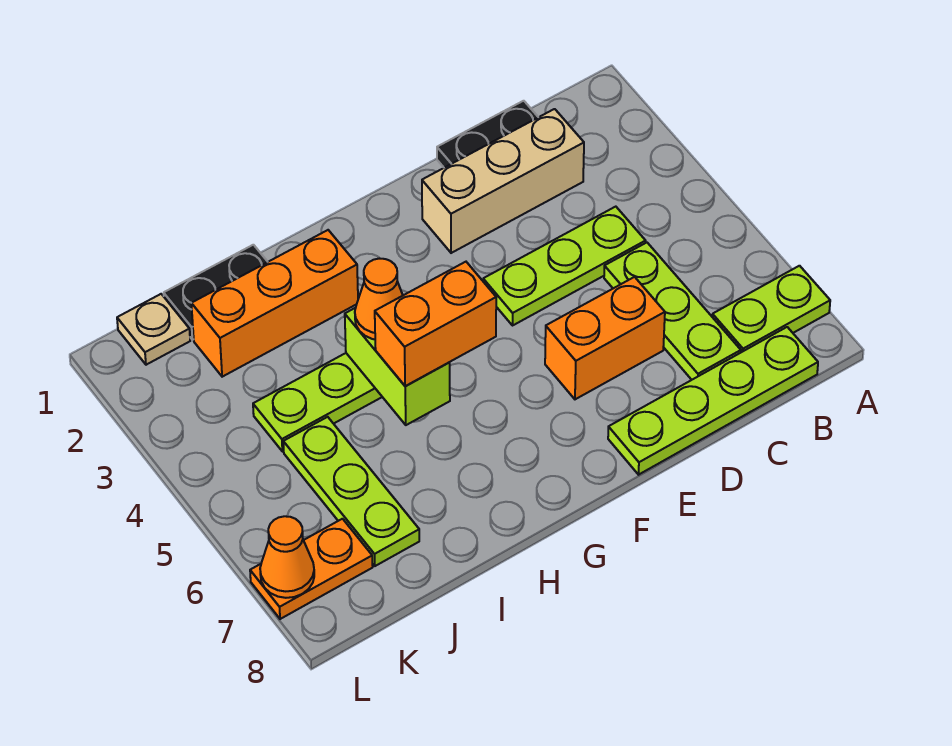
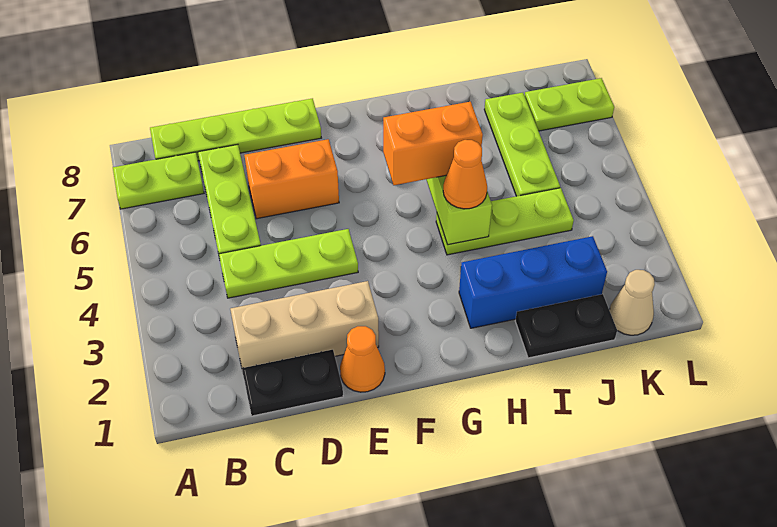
orange 1x3 brick [191,230,358,377] -> blue 1x3 brick [459,236,607,328]
tan 1x1 plate [117,294,190,365] -> tan 1x1 cone [610,270,655,335]
orange 1x2 plate [250,519,373,619] -> lime 1x2 plate [525,78,614,131]
orange 1x1 cone [260,516,314,598] -> orange 1x1 cone moved to [340,326,385,392]

